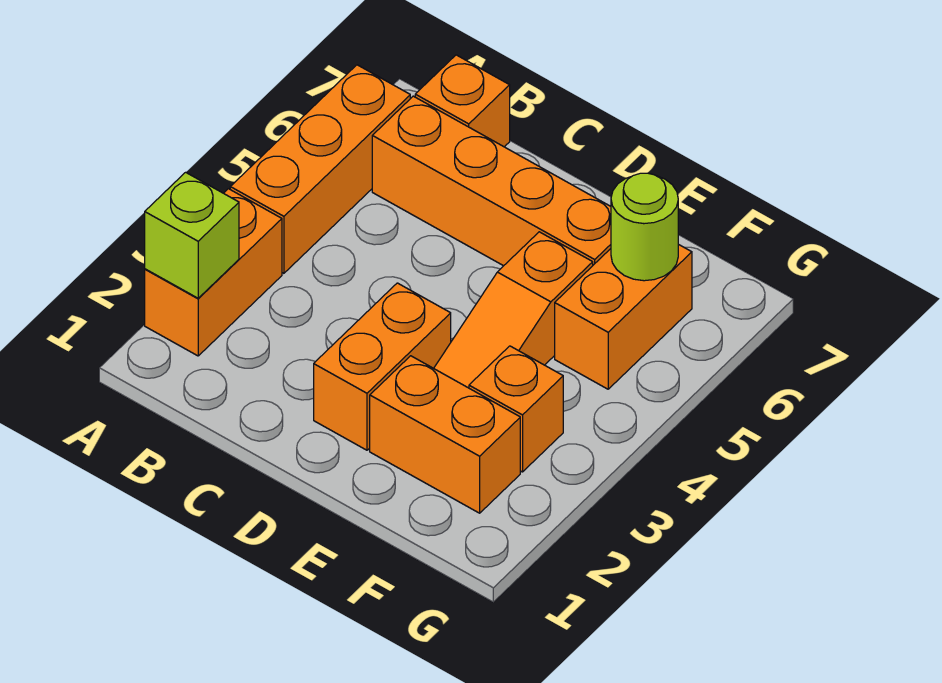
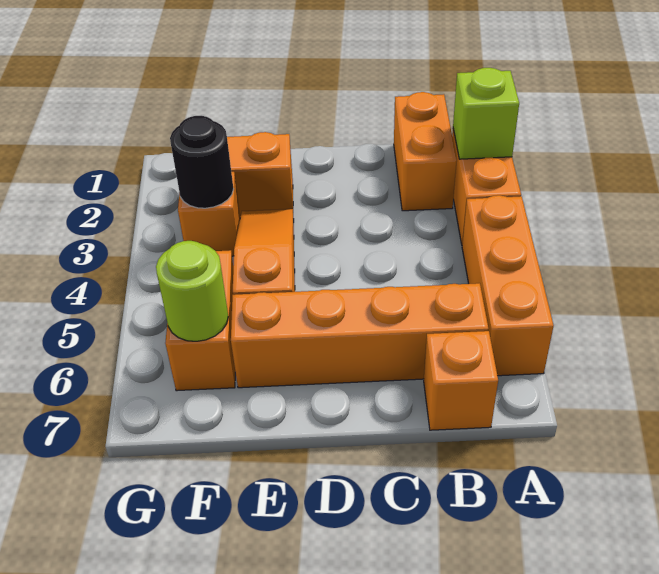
orange 1x2 brick [314,283,451,450] -> orange 1x2 brick moved to [394,92,457,211]
none -> black 1x1 round brick [170,116,234,208]

